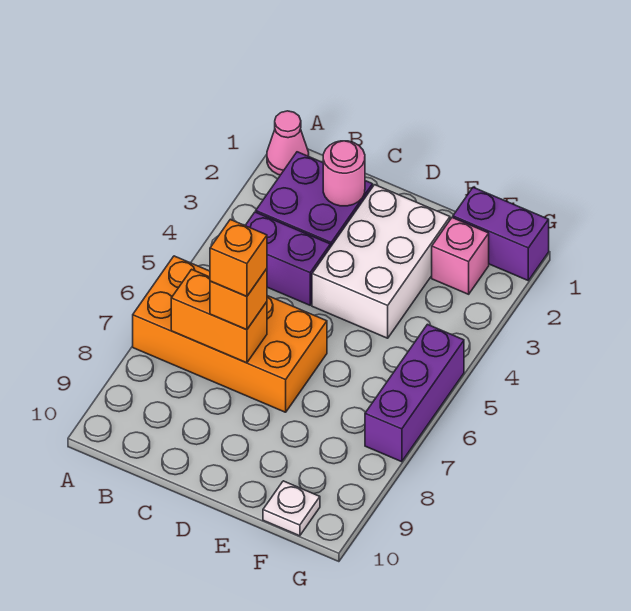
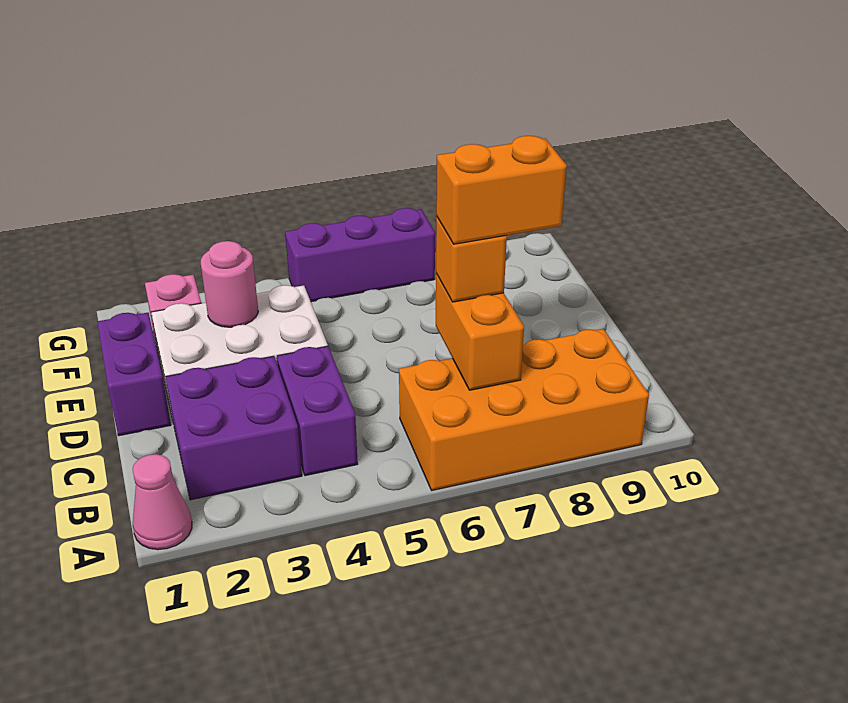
orange 2x4 brick [133,256,327,412] -> orange 2x4 brick turned to [399,329,649,490]
pink 1x1 round brick [323,141,365,206] -> pink 1x1 round brick moved to [201,241,258,327]
orange 1x1 brick [210,219,267,297] -> orange 1x2 brick [436,136,567,244]
purple 1x2 brick [453,187,549,280] -> purple 1x2 brick moved to [97,313,171,436]
white 1x1 plate [263,481,320,536] -> none

